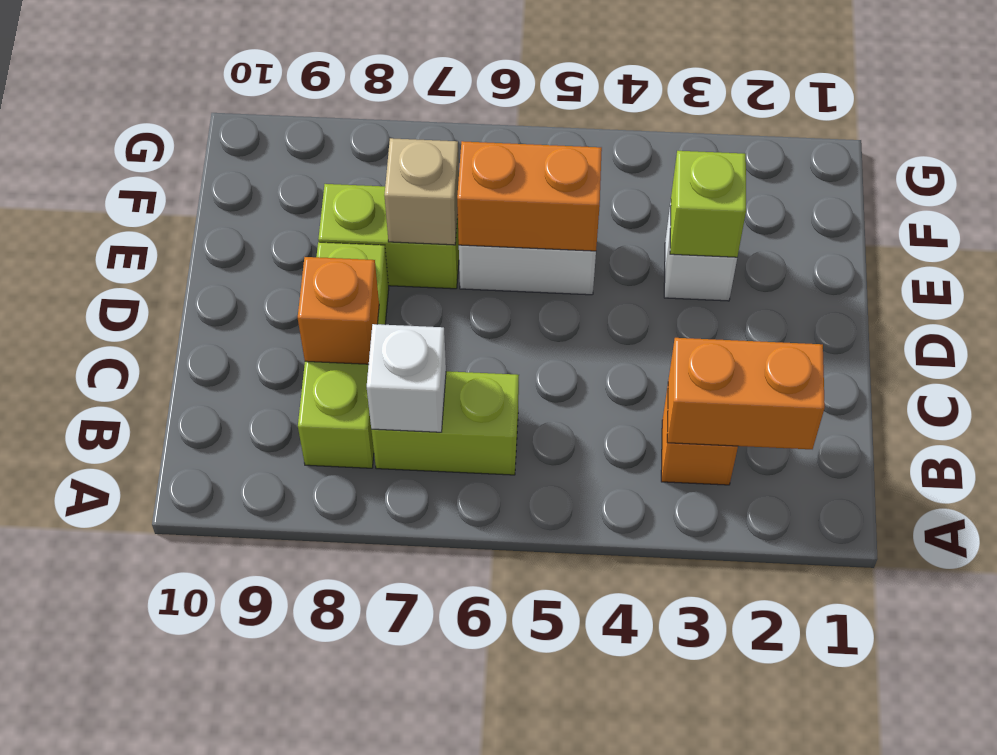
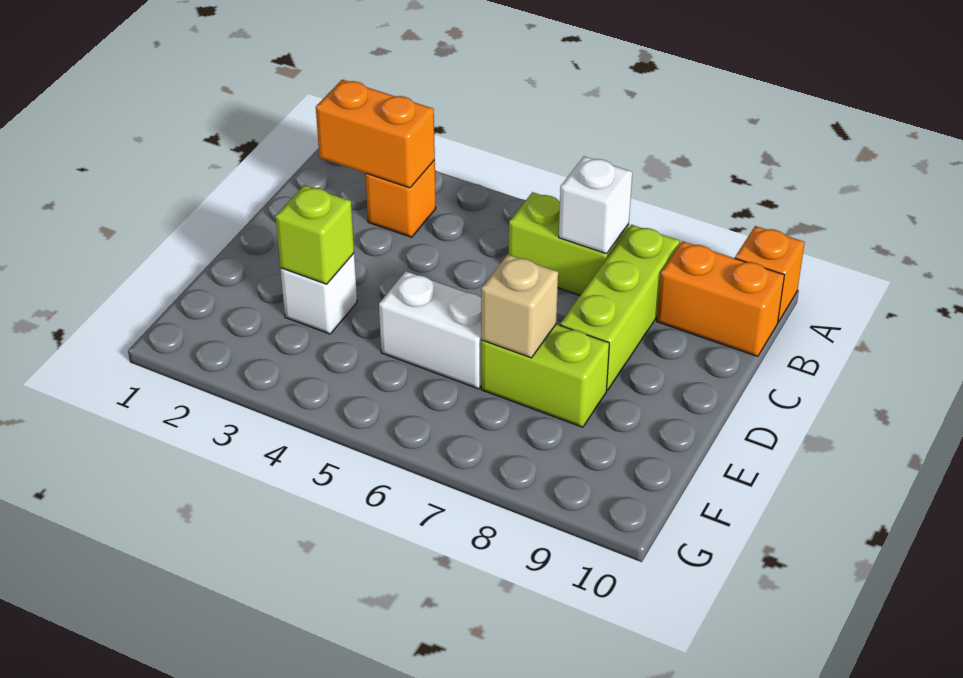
orange 1x1 brick [298,257,379,364] -> orange 1x1 brick moved to [735,226,805,322]
orange 1x2 brick [457,141,602,251] -> orange 1x2 brick moved to [657,241,784,357]

